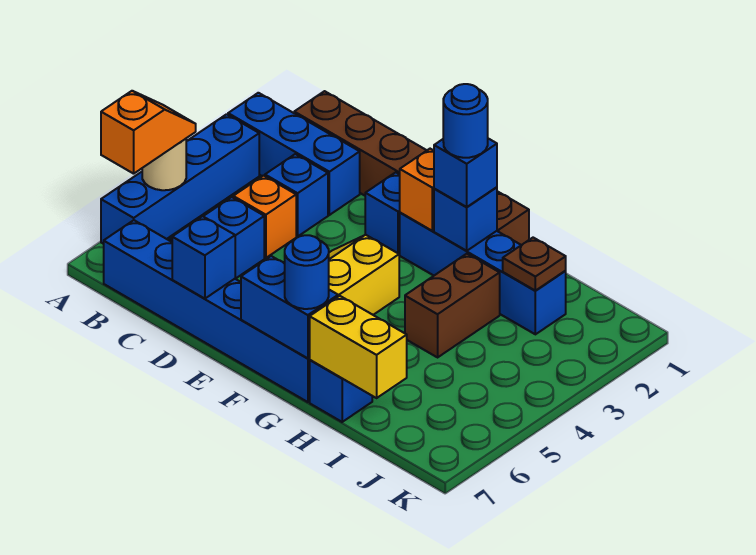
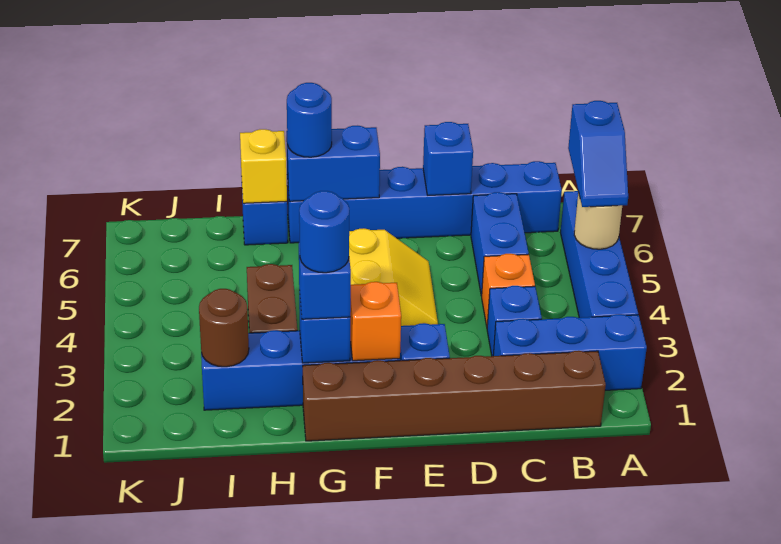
orange 1x2 slope [101,91,196,174] -> blue 1x2 slope [568,101,628,207]
yellow 1x2 brick [310,296,407,398] -> yellow 1x1 brick [240,129,287,203]
brown 1x1 plate [503,238,566,291] -> brown 1x1 round brick [199,289,249,367]

